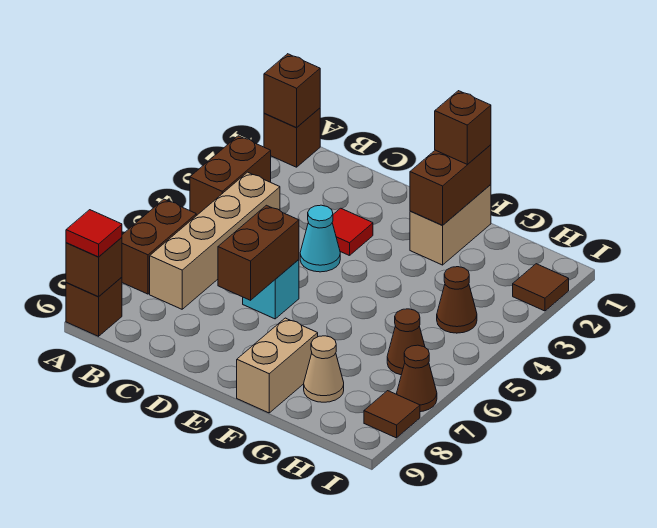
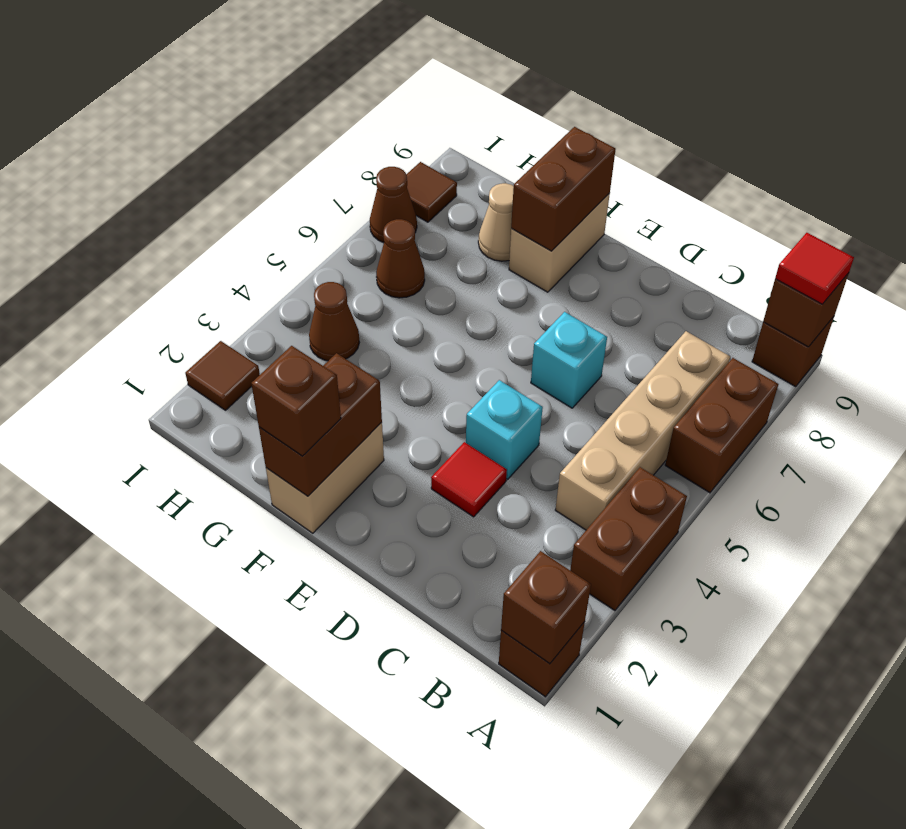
cyan 1x1 cone [300,205,340,272] -> cyan 1x1 brick [466,380,543,479]
brown 1x2 brick [218,205,299,300] -> brown 1x2 brick moved to [511,127,616,251]

